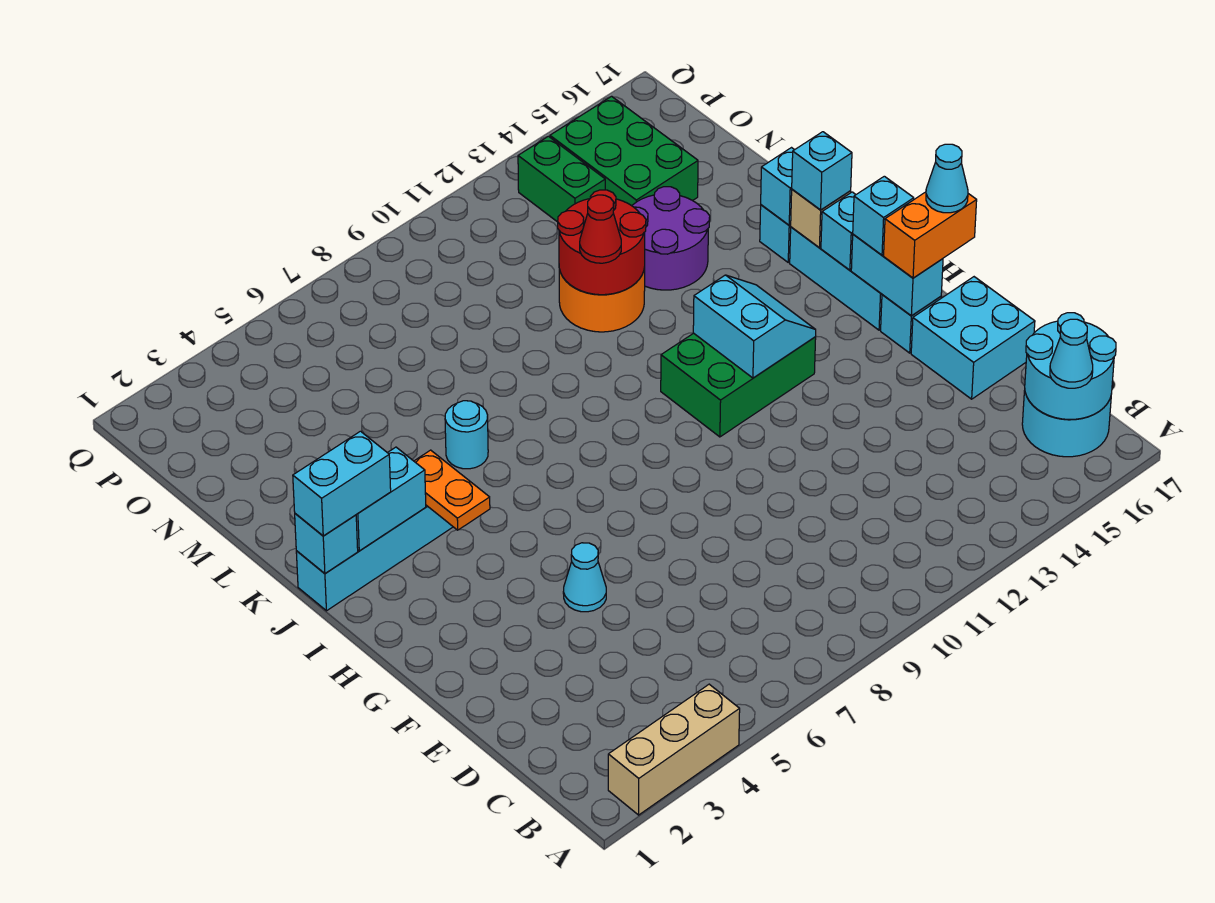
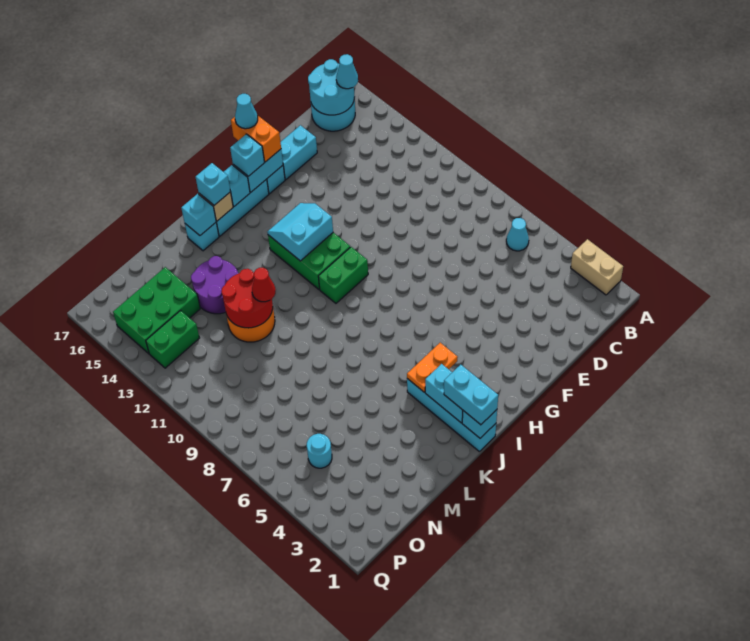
tan 1x3 brick [608,684,740,815] -> tan 1x2 brick [571,239,623,295]
cyan 2x2 brick [911,277,1035,399] -> cyan 1x2 brick [281,125,317,180]
cyan 1x1 cone [563,543,606,612] -> cyan 1x1 cone moved to [506,218,529,251]
none -> green 1x2 brick [318,247,368,303]
cyan 1x1 round brick [445,401,488,469] -> cyan 1x1 round brick moved to [307,434,332,468]

